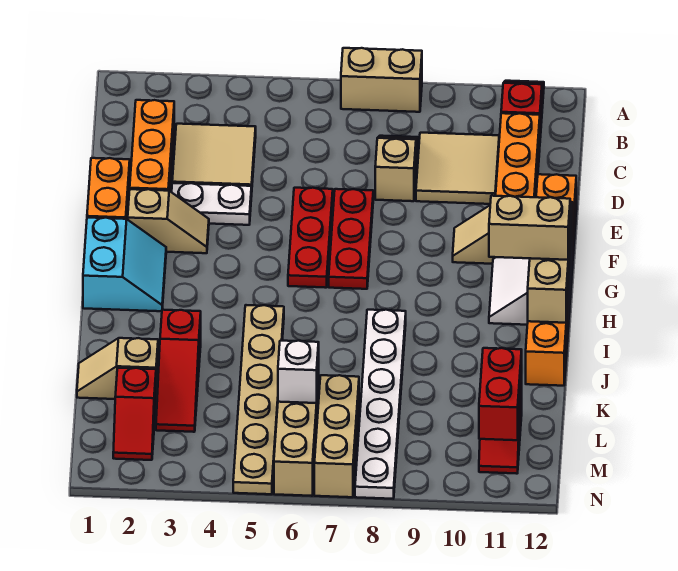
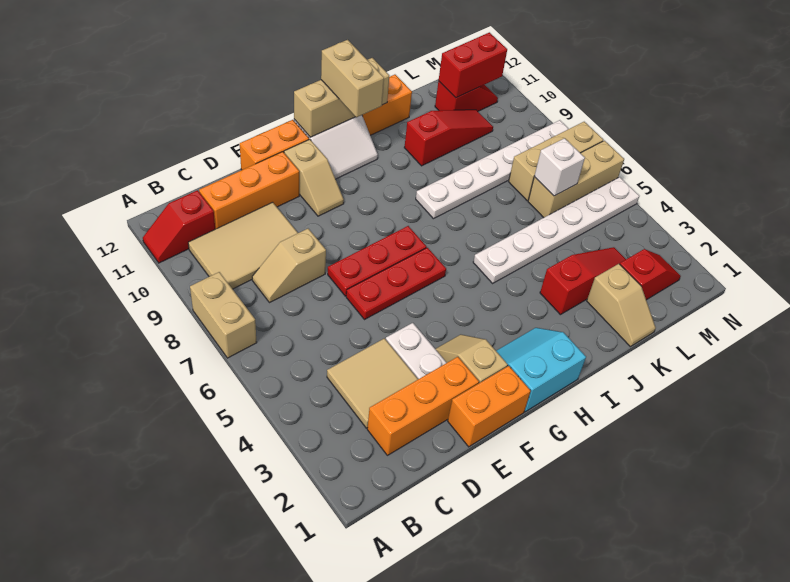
tan 2x2 tile [416,133,499,204] -> tan 2x3 tile [188,202,298,289]
tan 1x6 plate [233,305,284,494] -> white 1x6 plate [473,177,639,283]
none -> red 1x3 slope [404,110,493,166]

